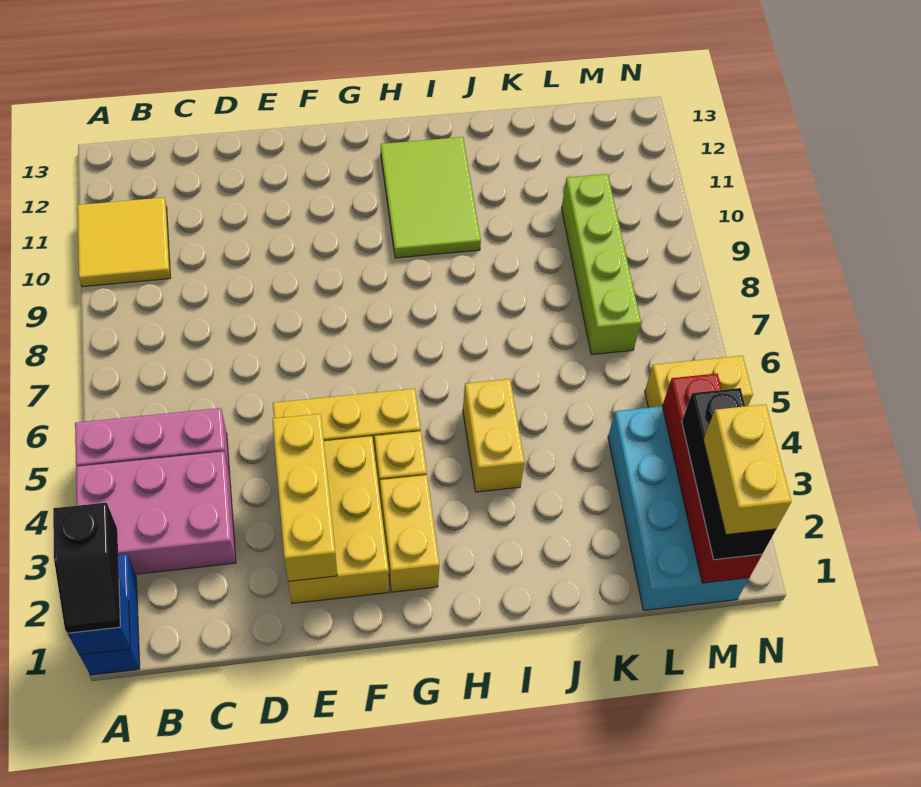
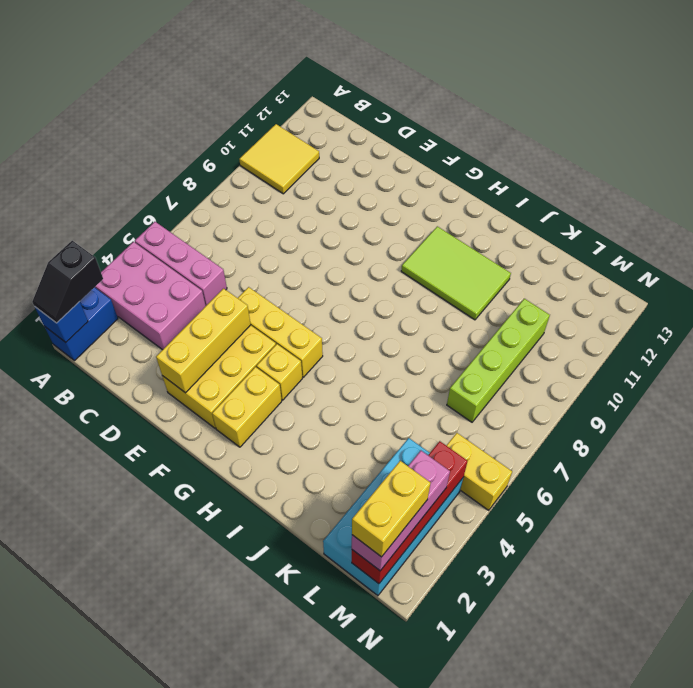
lime 2x3 tile [381,137,481,258] -> lime 2x3 tile turned to [401,226,511,320]
yellow 1x2 brick [463,379,525,492] -> none
black 1x3 brick [682,388,776,560] -> pink 1x3 brick [352,451,450,571]

